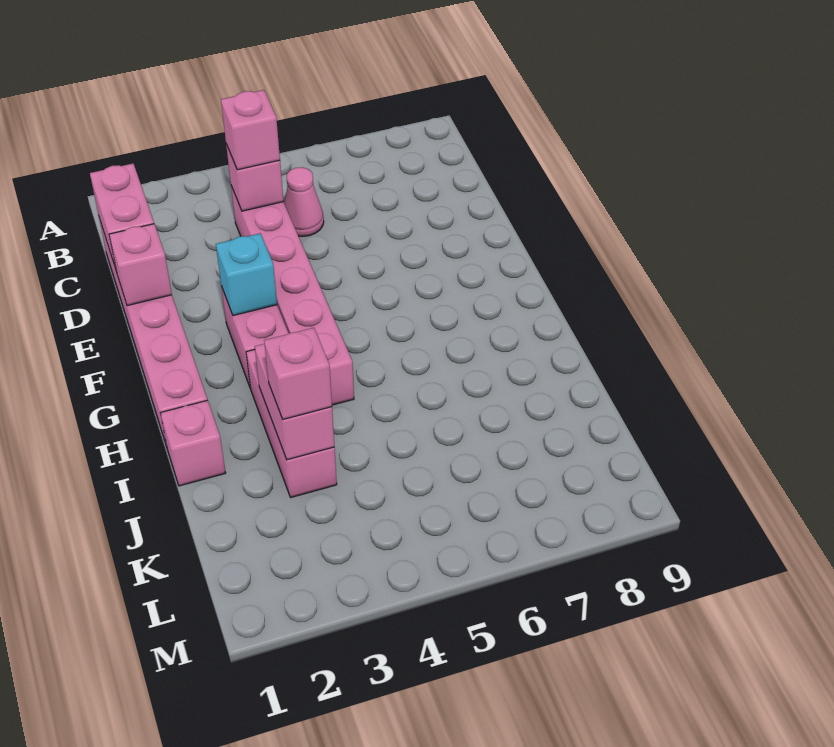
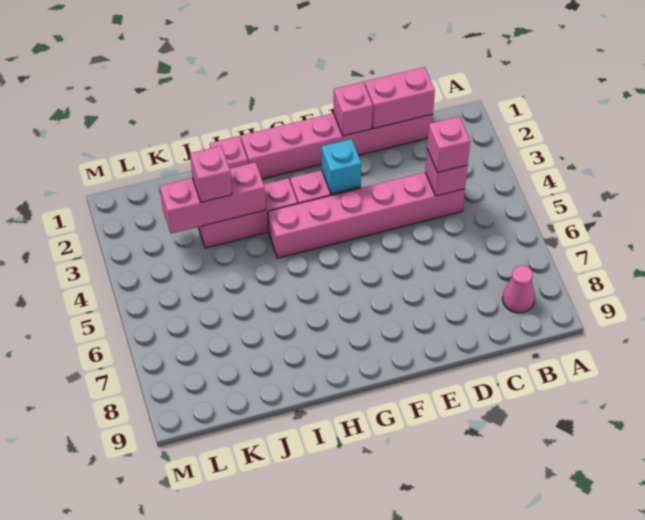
pink 1x1 cone [284,167,324,237] -> pink 1x1 cone moved to [502,266,535,313]
pink 1x2 brick [255,344,334,460] -> pink 1x3 brick [160,162,266,234]

